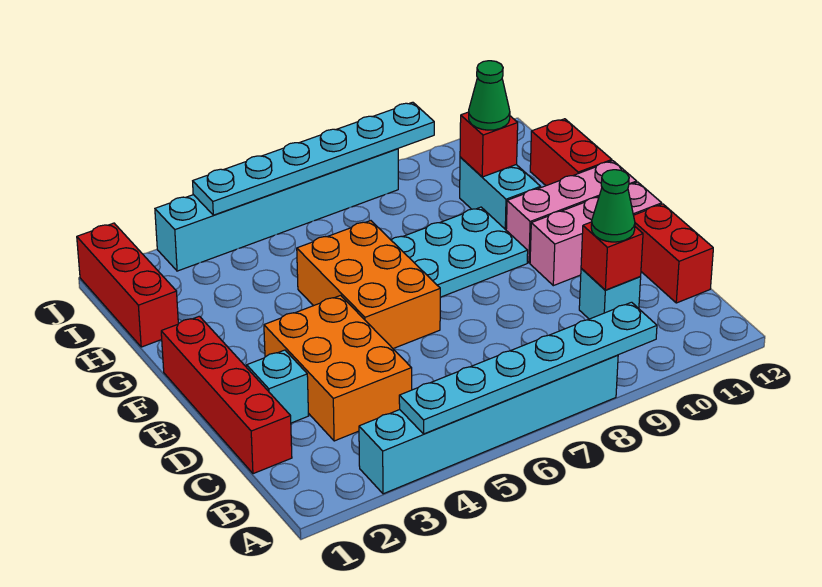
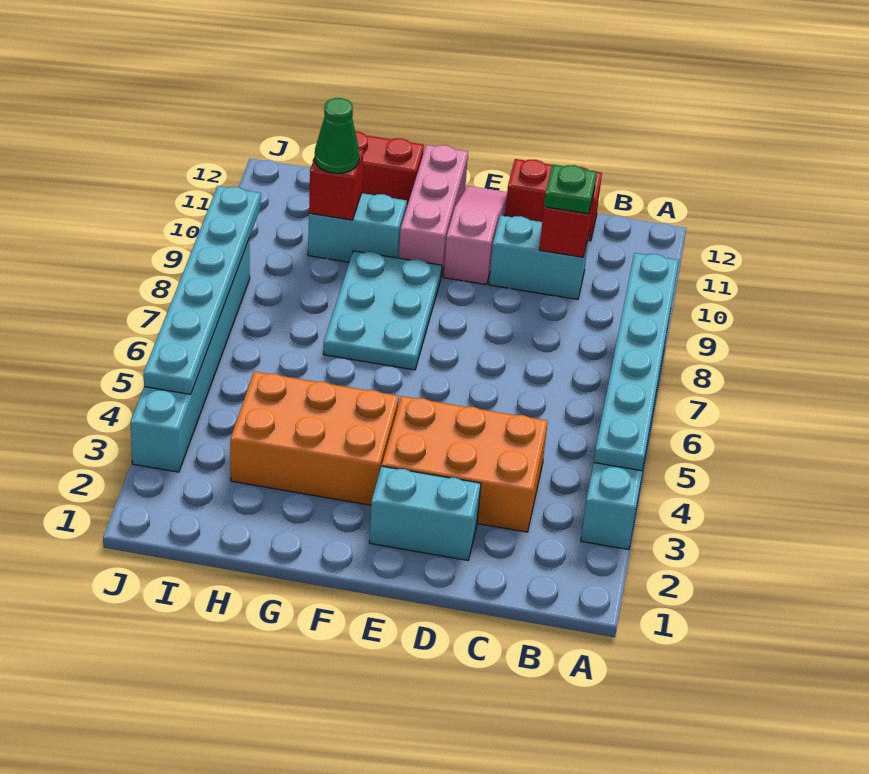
red 1x4 brick [161,316,292,474] -> none
cyan 1x1 brick [579,269,641,319] -> cyan 1x2 brick [489,215,589,299]
green 1x1 cone [591,170,635,242] -> green 1x1 plate [544,165,597,214]
cyan 1x1 brick [247,350,309,423] -> cyan 1x2 brick [369,466,481,560]
orange 2x3 brick [297,221,440,348] -> orange 2x3 brick moved to [230,371,399,505]
pink 1x3 brick [530,182,662,286] -> pink 1x3 slope [444,186,507,285]
red 1x3 brick [77,223,178,347] -> none

